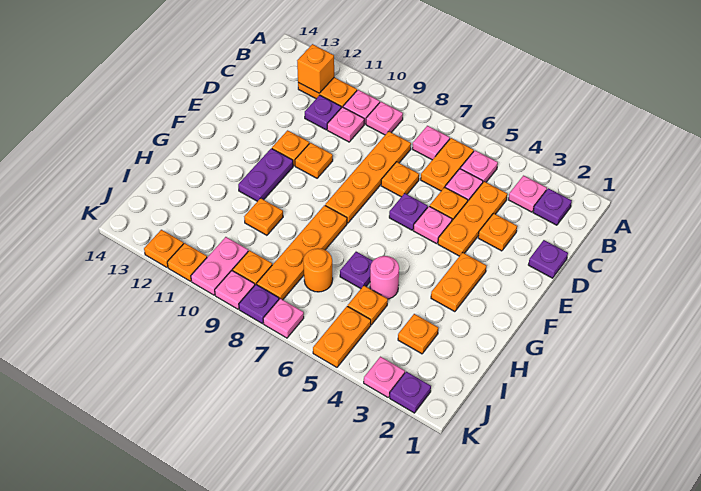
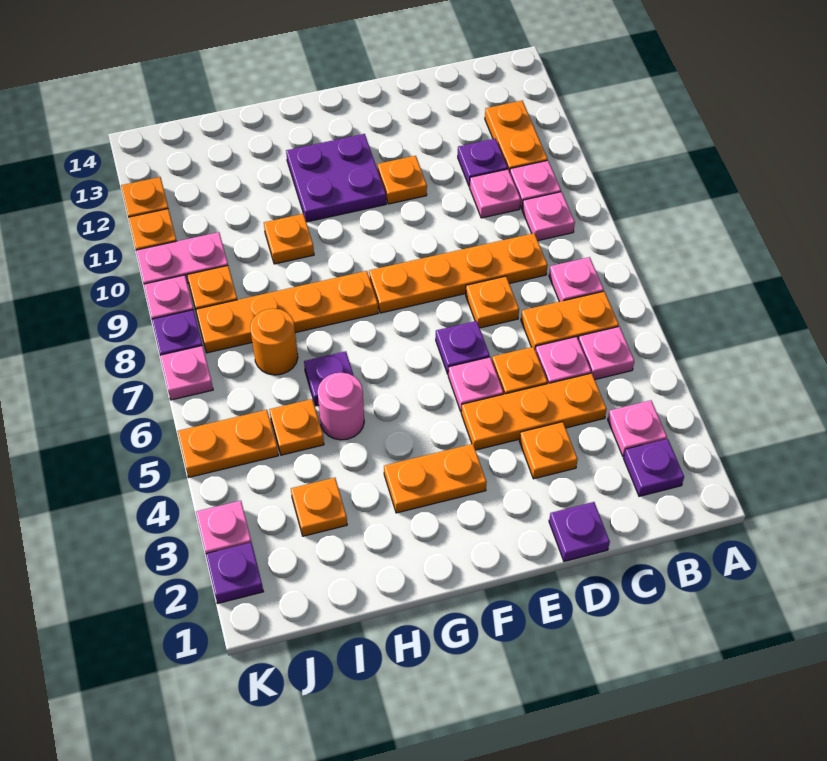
orange 1x1 brick [297,44,334,93] -> none
orange 1x1 plate [295,143,333,178] -> none
purple 1x2 plate [238,148,293,201] -> purple 2x2 plate [286,134,386,222]

